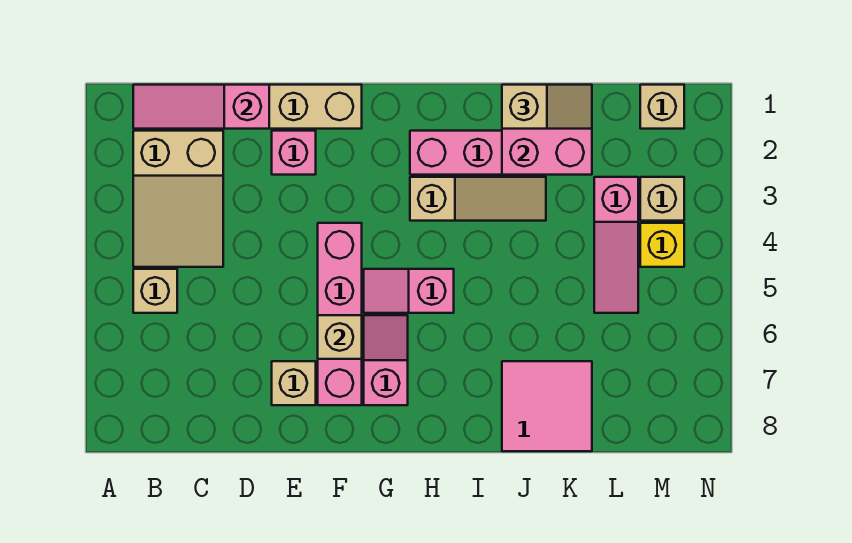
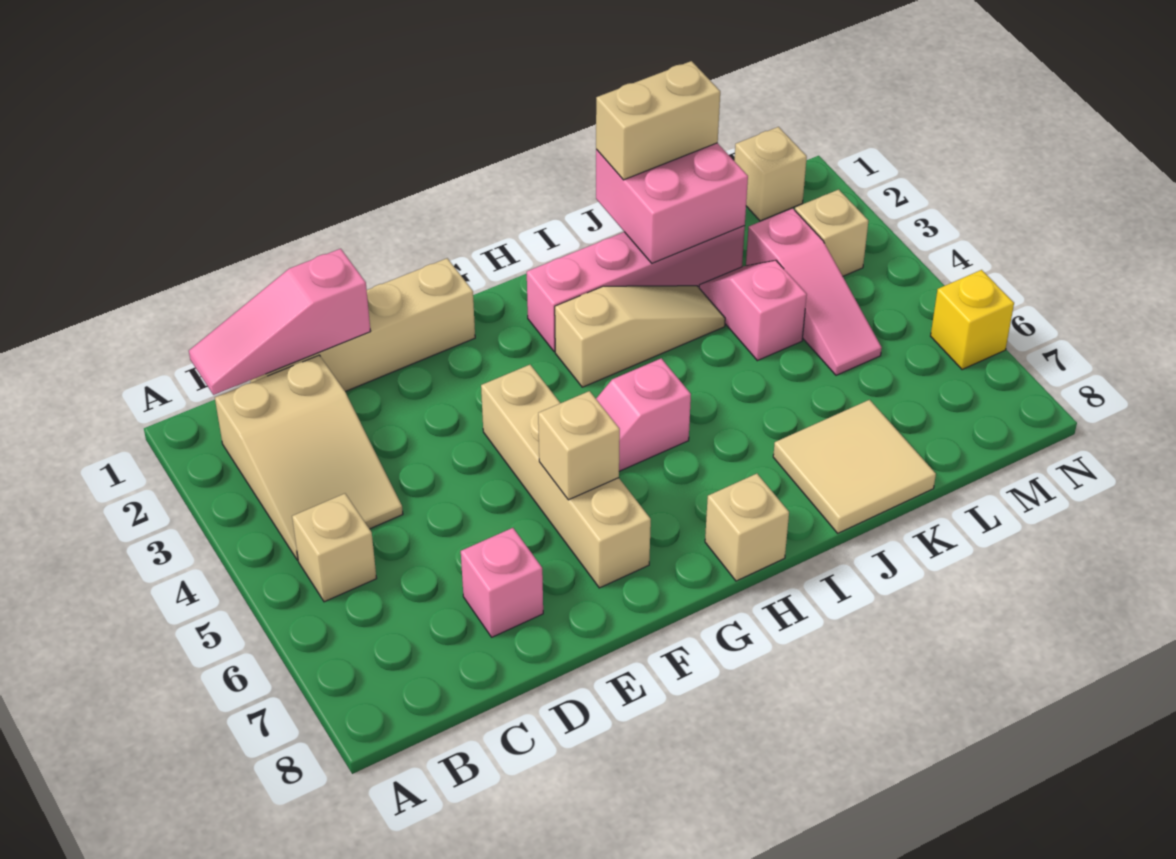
pink 1x1 brick [272,131,316,175] -> pink 1x1 brick moved to [461,528,543,637]
tan 1x1 brick [272,361,316,405] -> tan 1x1 brick moved to [705,474,789,581]
pink 1x4 brick [318,223,362,405] -> tan 1x4 brick [481,365,651,588]
pink 1x2 slope [364,315,408,405] -> pink 1x2 slope moved to [699,260,807,361]
tan 1x2 slope [502,85,592,129] -> tan 1x2 brick [596,61,720,180]
pink 2x2 tile [502,361,592,451] -> tan 2x2 tile [773,400,936,533]
yellow 1x1 brick [640,223,684,267] -> yellow 1x1 brick moved to [931,270,1014,370]

